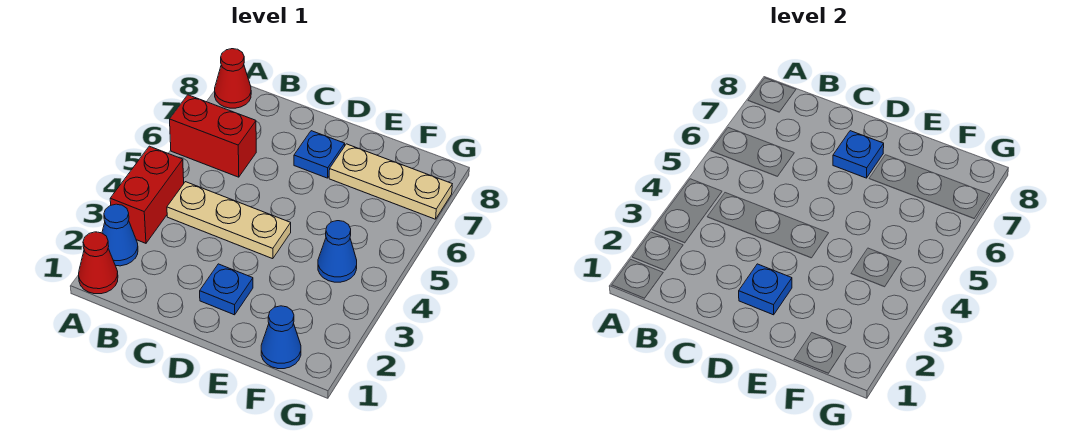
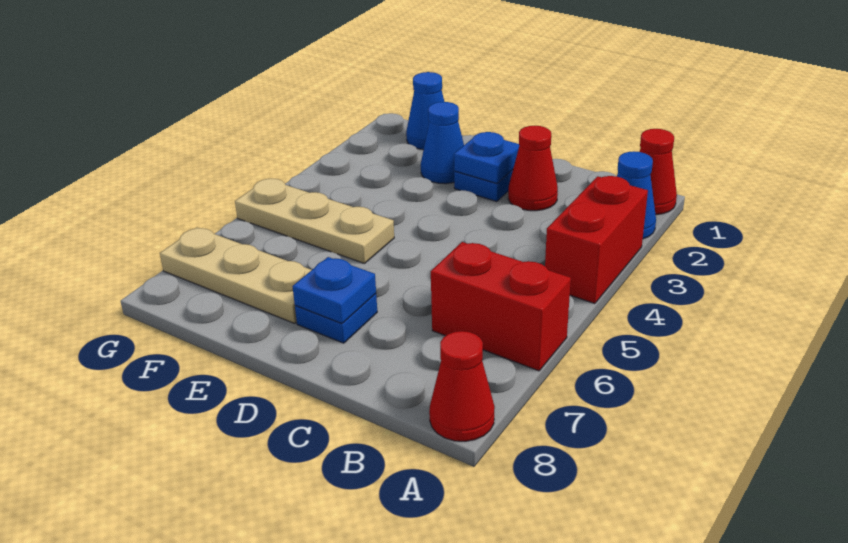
tan 1x3 plate [167,182,291,259] -> tan 1x3 plate moved to [235,179,394,264]
none -> red 1x1 cone [508,126,558,211]
blue 1x1 cone [318,221,357,282] -> blue 1x1 cone moved to [421,102,464,184]

